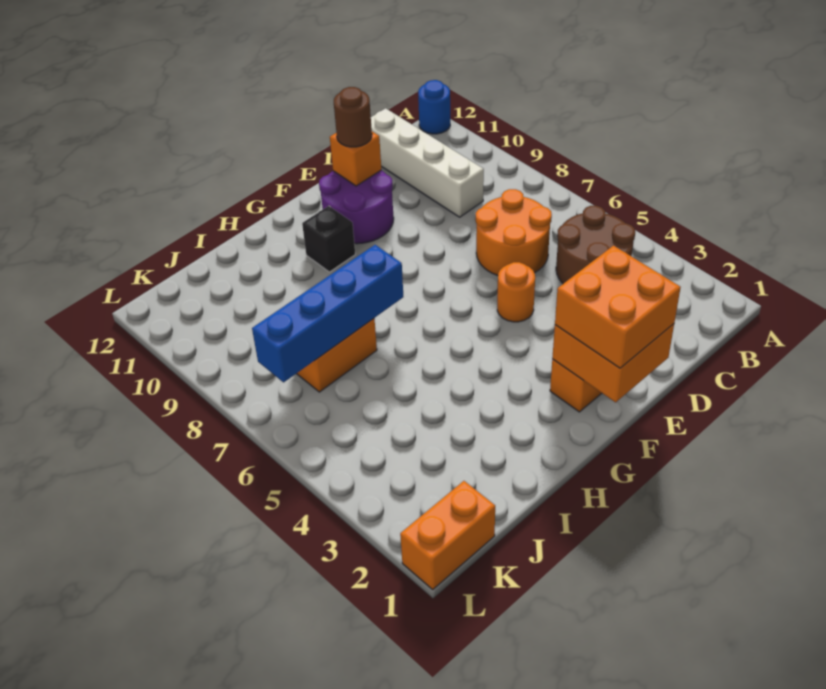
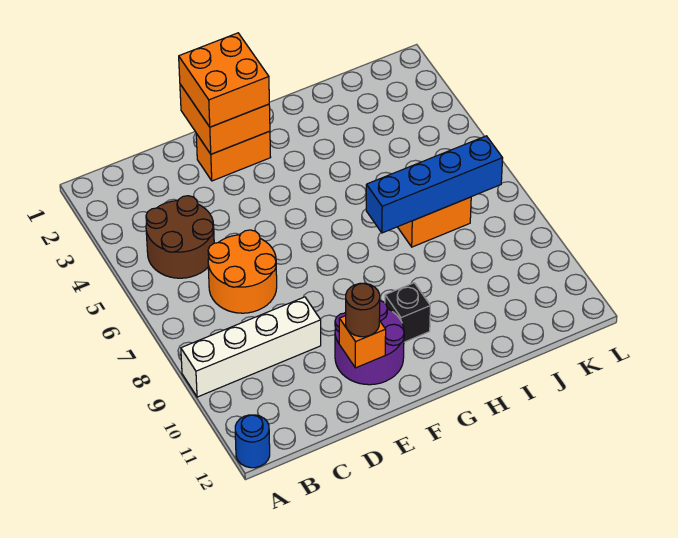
white 1x4 brick [371,108,484,217] -> white 1x4 brick turned to [181,297,321,397]
orange 1x1 round brick [497,262,535,322] -> none
orange 1x2 brick [400,481,495,589] -> none

